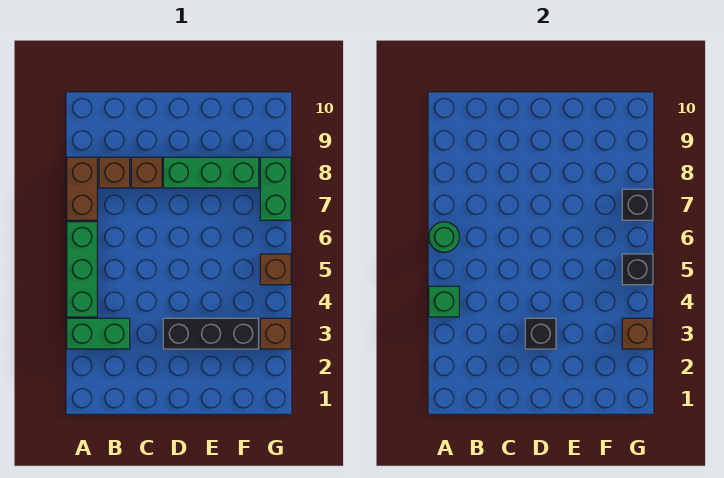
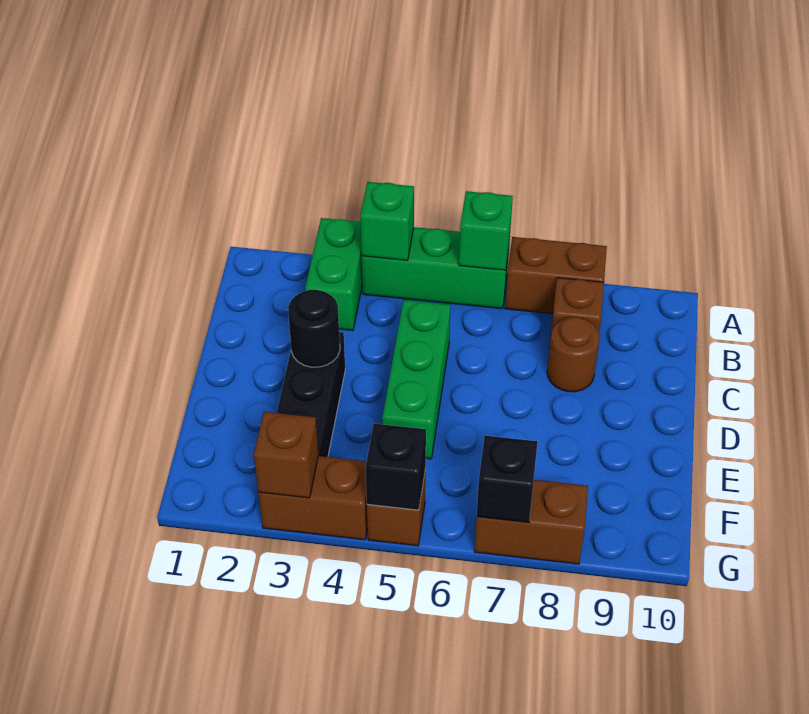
green 1x1 round brick [429,222,459,252] -> green 1x1 brick [459,191,513,270]
brown 1x1 brick [131,157,162,188] -> brown 1x1 round brick [547,317,600,392]
black 1x1 brick [525,318,556,349] -> black 1x1 round brick [288,290,340,367]
green 1x3 brick [163,157,259,188] -> green 1x3 brick moved to [382,300,451,459]
brown 1x1 brick [260,318,291,349] -> brown 1x2 brick [258,456,368,540]
green 1x2 brick [260,157,291,220] -> brown 1x2 brick [474,480,588,564]

